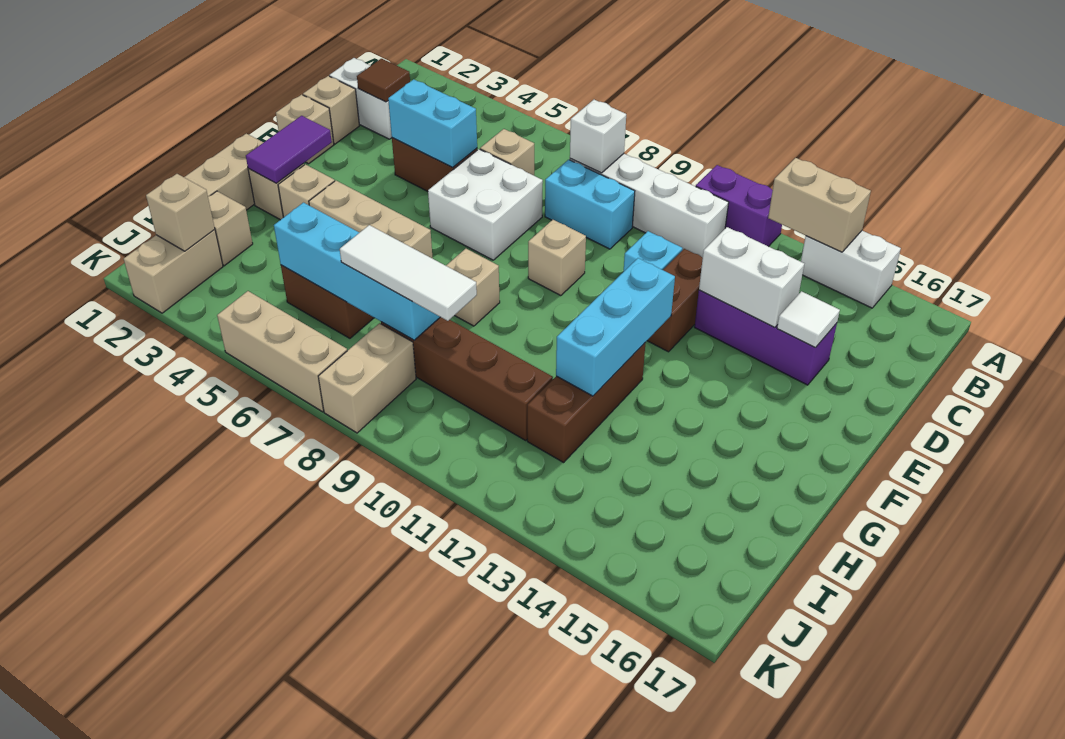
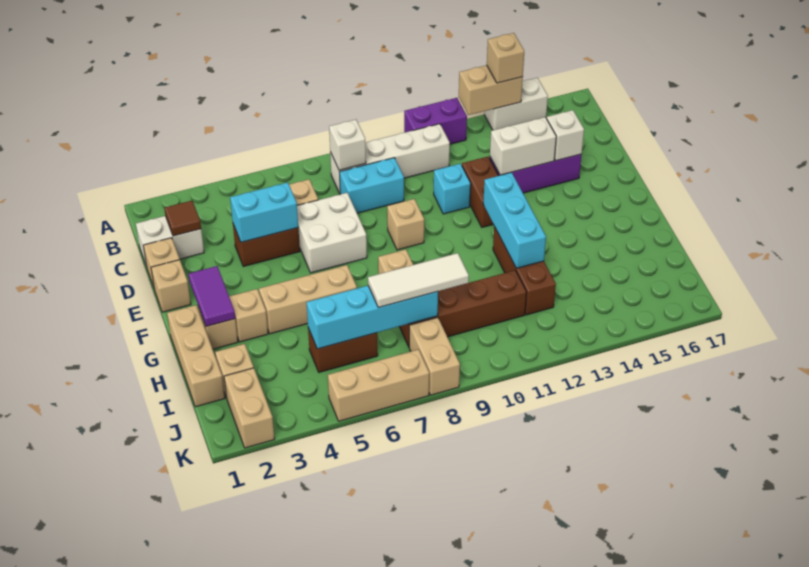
white 1x1 tile [777,291,840,348] -> white 1x1 brick [547,110,584,161]
tan 1x1 brick [146,174,215,251] -> tan 1x1 brick moved to [487,33,524,83]

